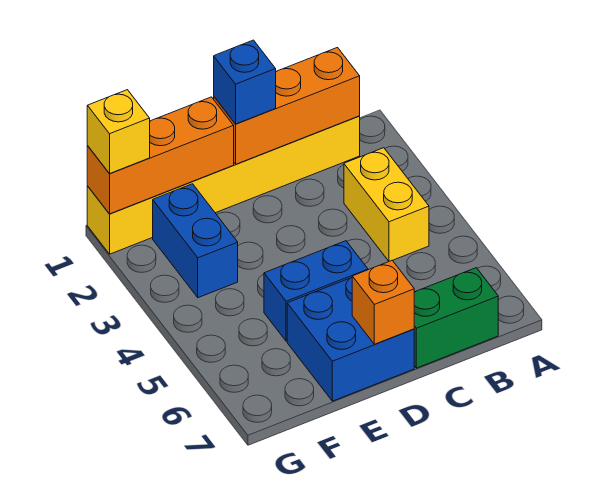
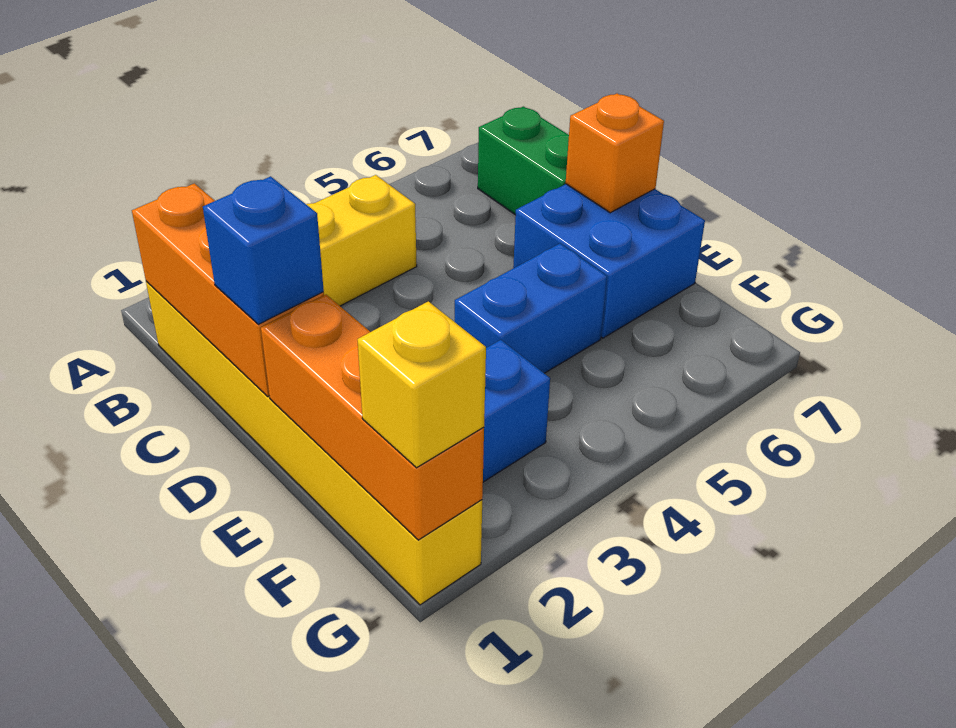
blue 1x2 brick [264,241,368,341] -> blue 1x2 brick turned to [455,244,607,373]

